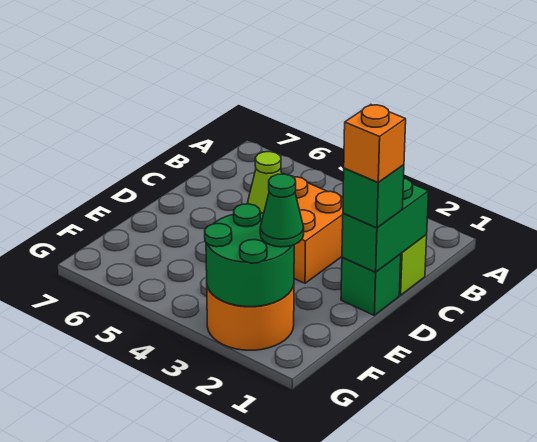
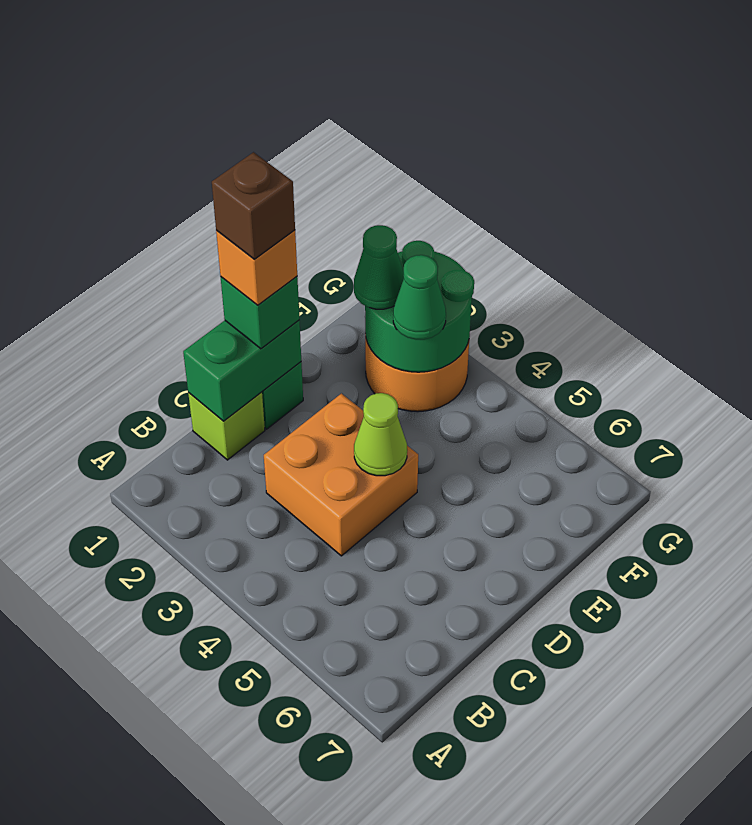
none -> brown 1x1 brick [212,152,295,259]
none -> green 1x1 cone [393,255,446,340]

